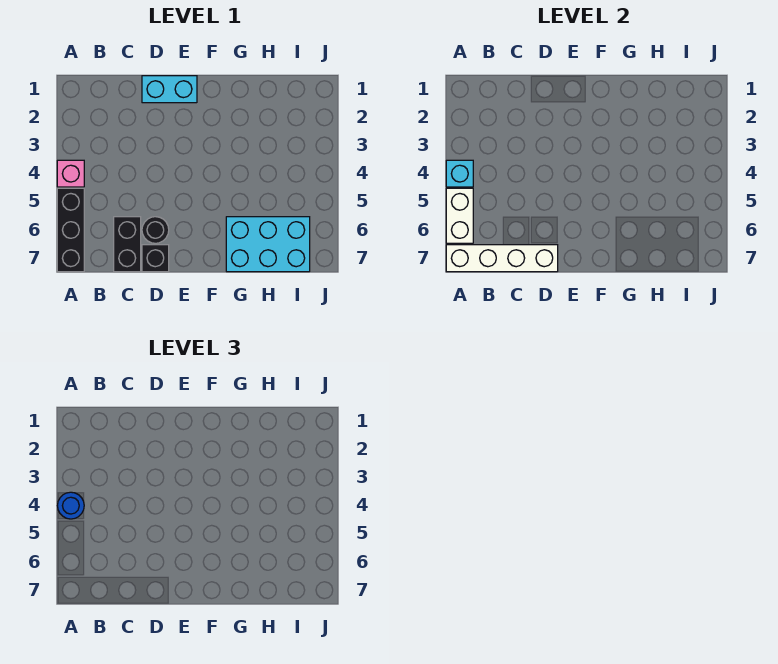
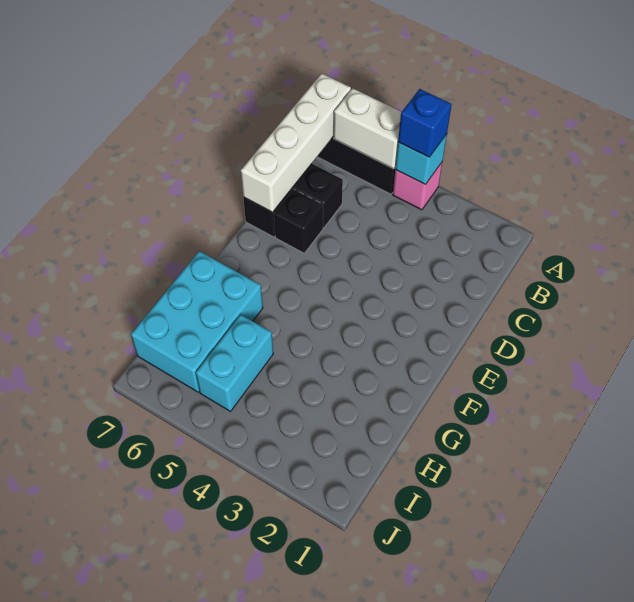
blue 1x1 round brick [57,492,84,519] -> blue 1x1 brick [398,89,452,157]
cyan 1x2 brick [142,76,197,103] -> cyan 1x2 brick moved to [196,315,273,411]
black 1x1 round brick [142,217,169,243] -> black 1x1 brick [274,189,323,253]

